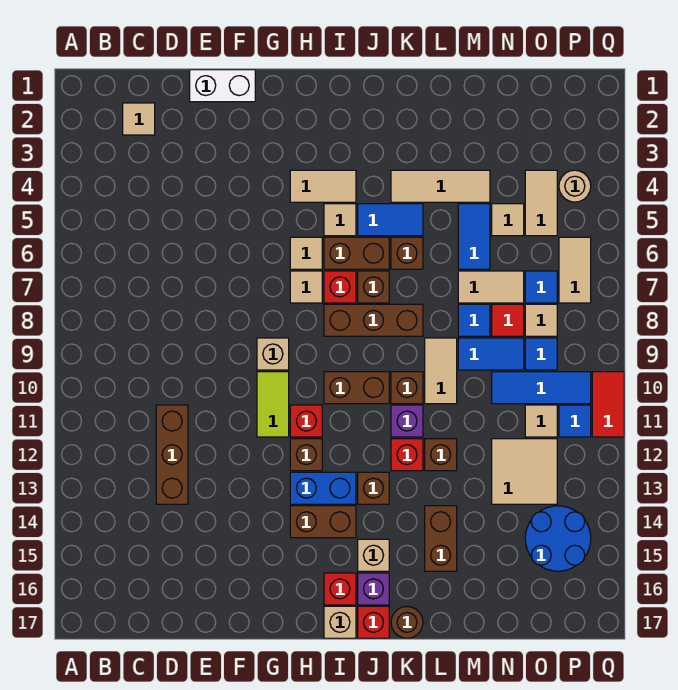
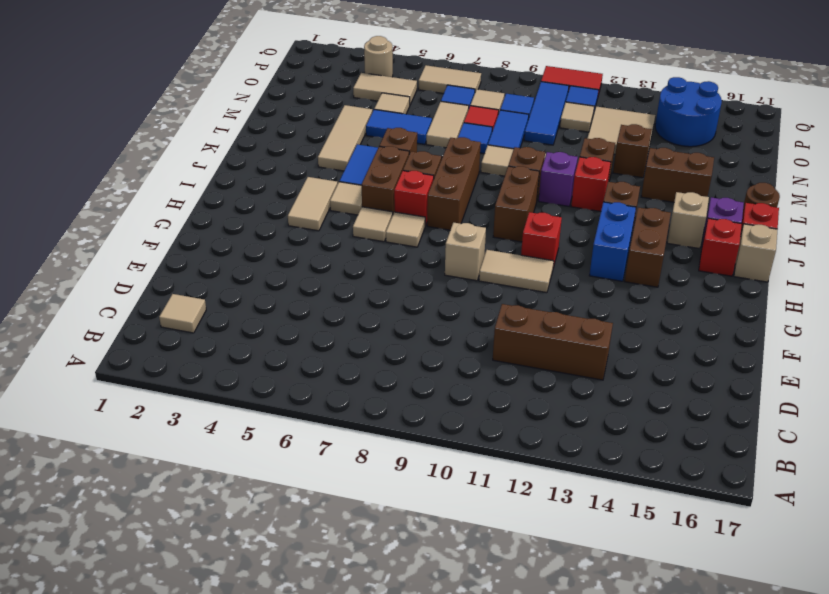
white 1x2 brick [190,70,255,102] -> none
lime 1x2 tile [257,372,289,437] -> tan 1x2 tile [479,250,554,293]
brown 1x1 brick [290,439,322,471] -> brown 1x1 brick moved to [613,124,652,178]

